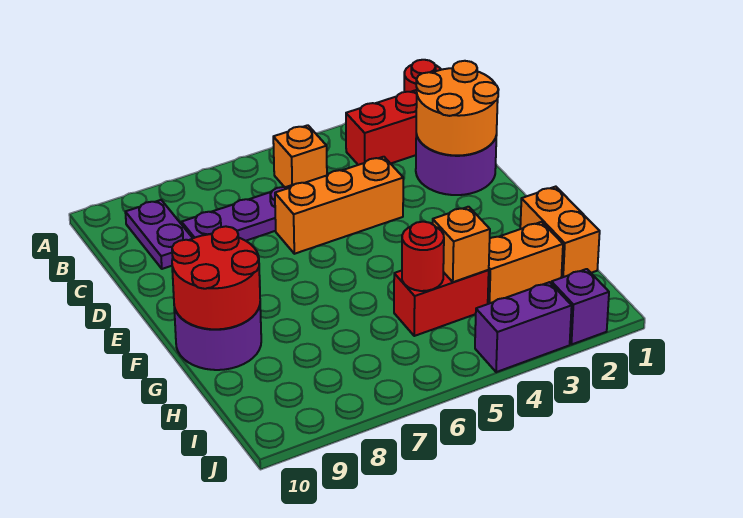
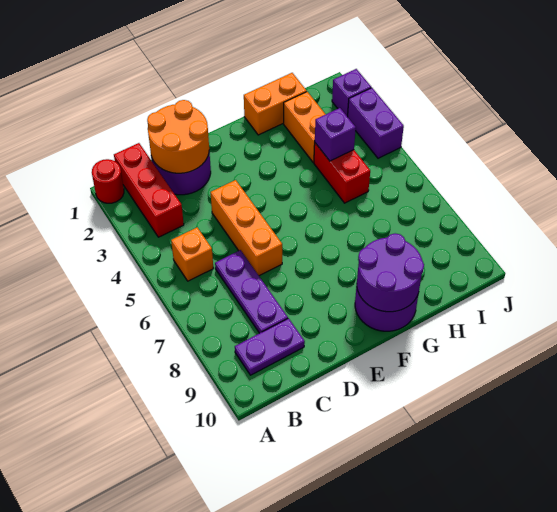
red 2x2 round brick [172,226,260,329] -> purple 2x2 round brick [357,233,424,312]
orange 1x1 brick [433,207,490,282] -> purple 1x1 brick [315,108,356,161]
red 1x1 round brick [402,222,444,291] -> none

